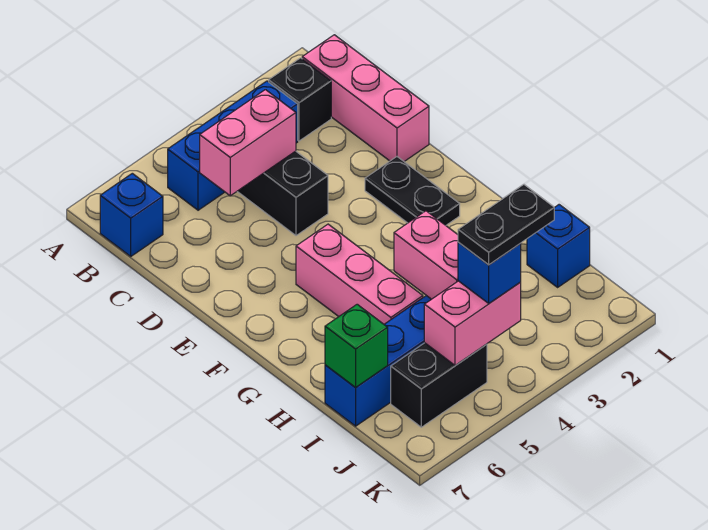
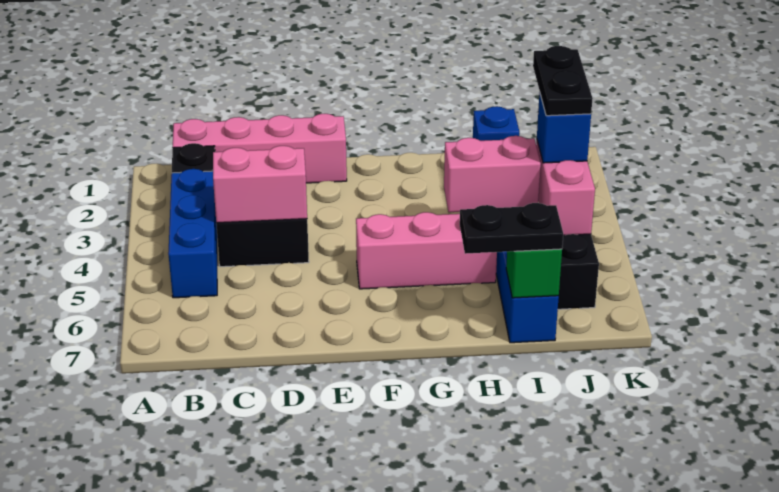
pink 1x3 brick [302,35,429,161] -> pink 1x4 brick [173,114,347,183]
blue 1x1 brick [100,173,163,256] -> none
pink 1x2 brick [200,90,296,196] -> pink 1x2 brick turned to [213,146,307,223]
black 1x2 plate [365,157,460,225] -> black 1x2 plate moved to [460,203,563,254]

